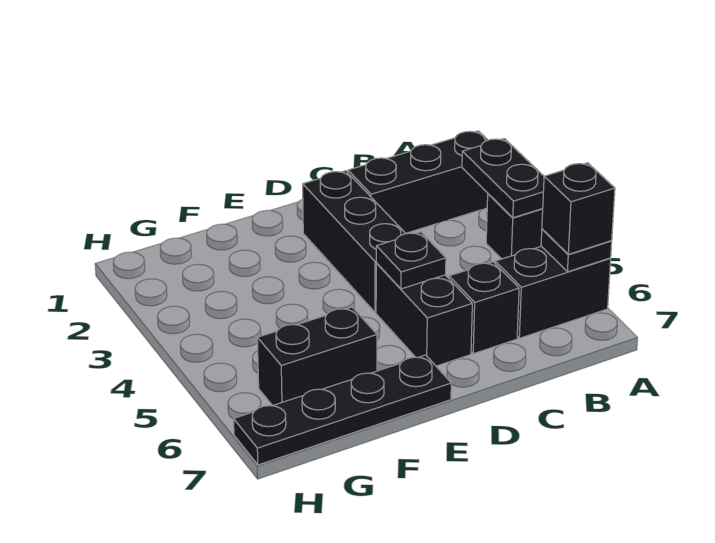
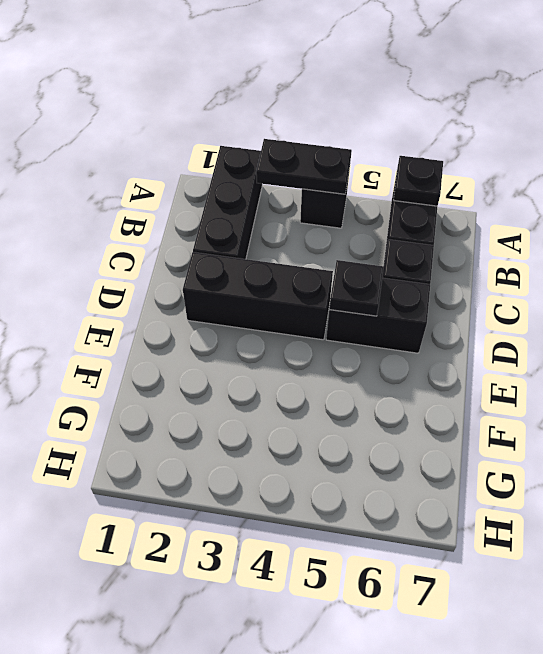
black 1x1 brick [542,163,615,254] -> none
black 1x4 plate [234,355,451,465] -> none
black 1x2 brick [257,307,377,406] -> none

